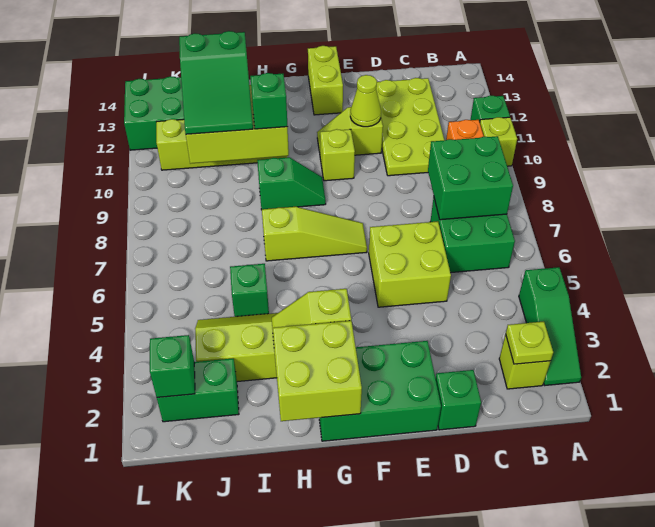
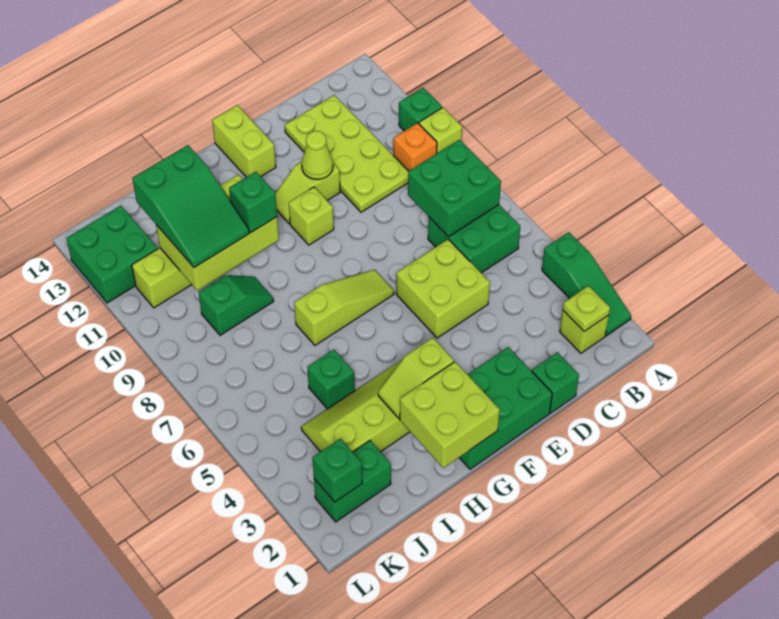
green 1x2 slope [257,157,326,210] -> green 1x2 slope moved to [198,275,274,335]

